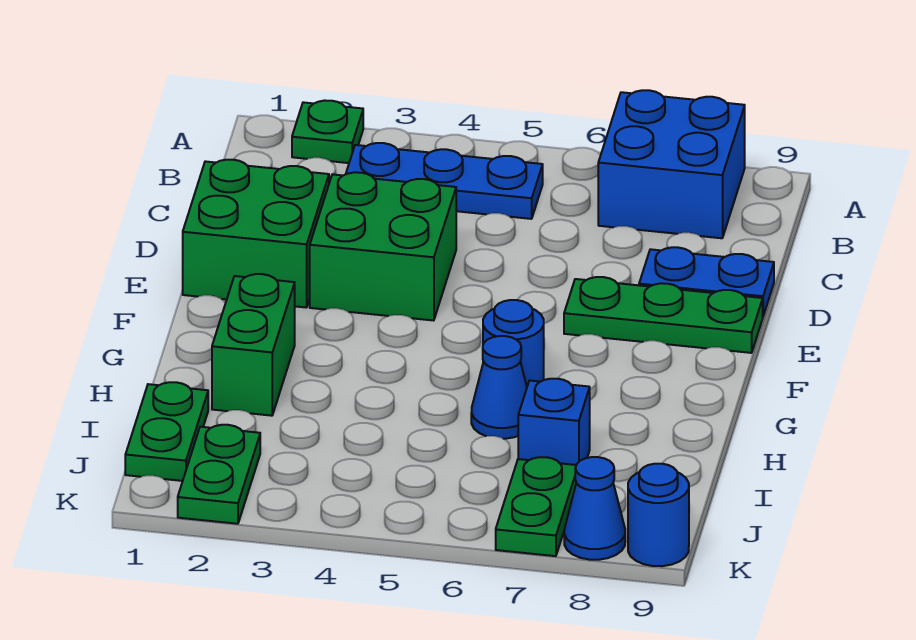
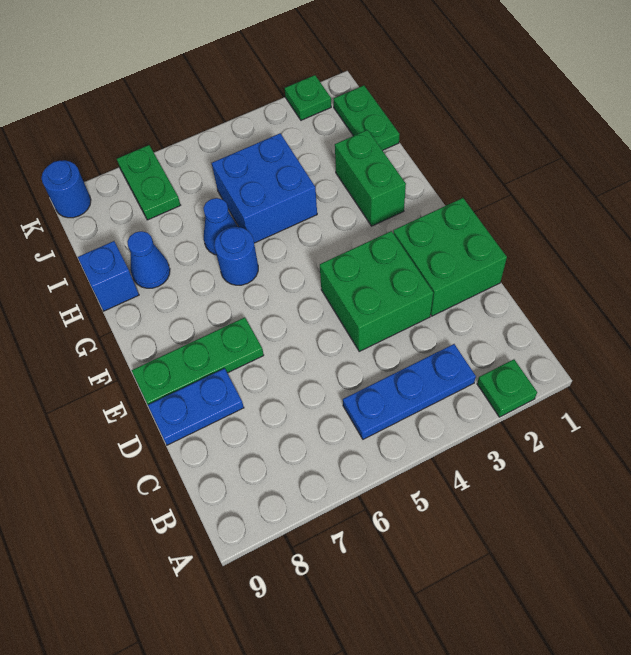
blue 2x2 brick [598,90,745,238] -> blue 2x2 brick moved to [212,133,317,243]
blue 1x1 brick [518,379,590,465] -> blue 1x1 brick moved to [78,241,139,311]
green 1x2 plate [178,425,260,524] -> green 1x1 plate [284,75,331,120]
blue 1x1 cone [564,457,625,560] -> blue 1x1 cone moved to [127,231,170,288]

